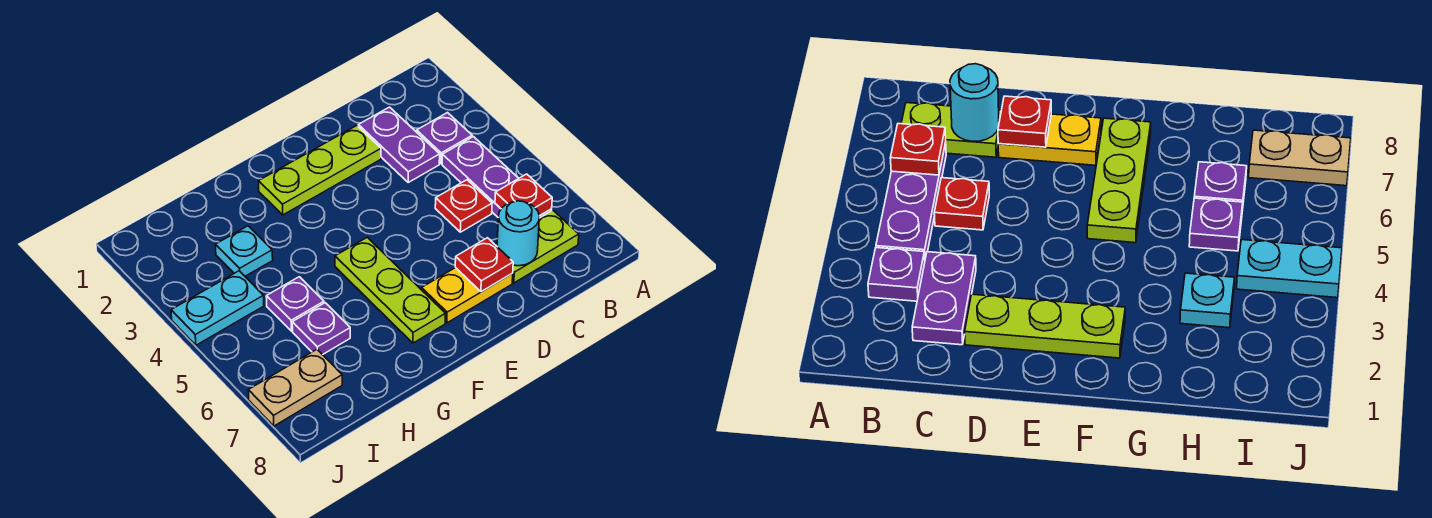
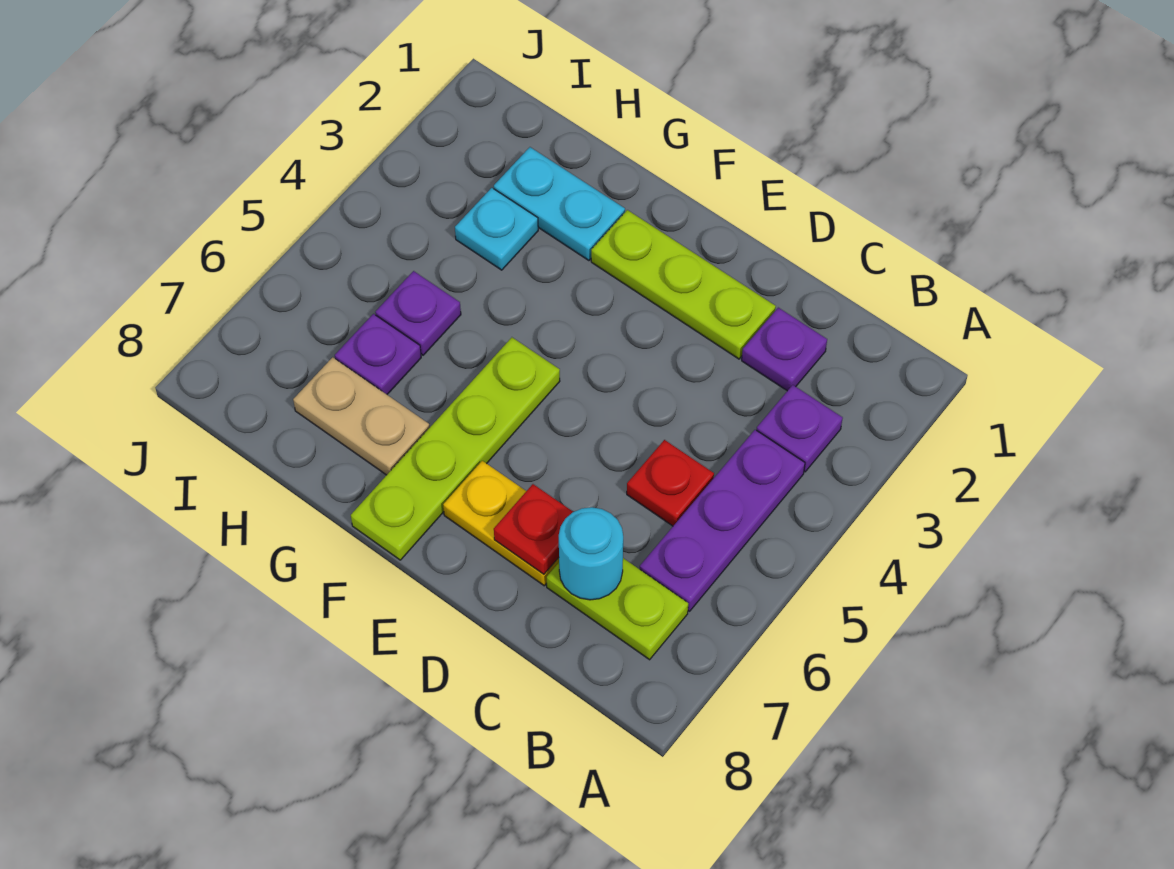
red 1x1 plate [495,174,552,216] -> none
purple 1x2 plate [358,107,440,182] -> purple 1x1 plate [742,308,827,391]
lime 1x3 plate [335,237,446,343] -> lime 1x4 plate [351,338,560,560]
cyan 1x2 plate [171,271,264,345] -> cyan 1x2 plate moved to [494,147,625,261]
tan 1x2 plate [248,349,342,426] -> tan 1x2 plate moved to [293,357,430,475]

